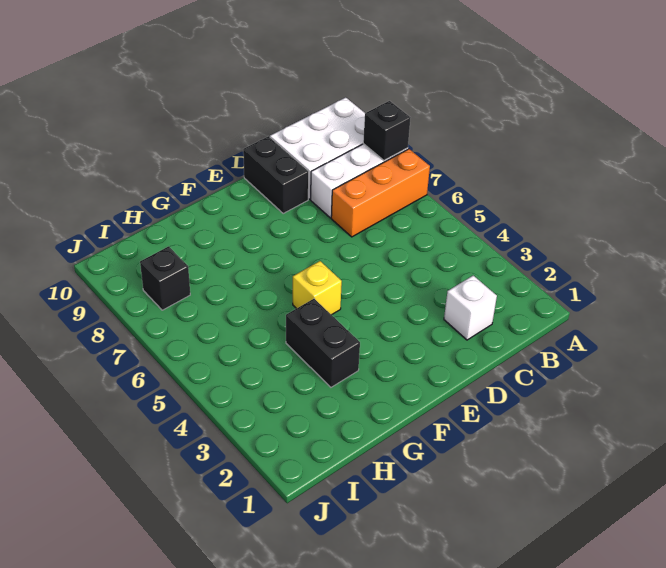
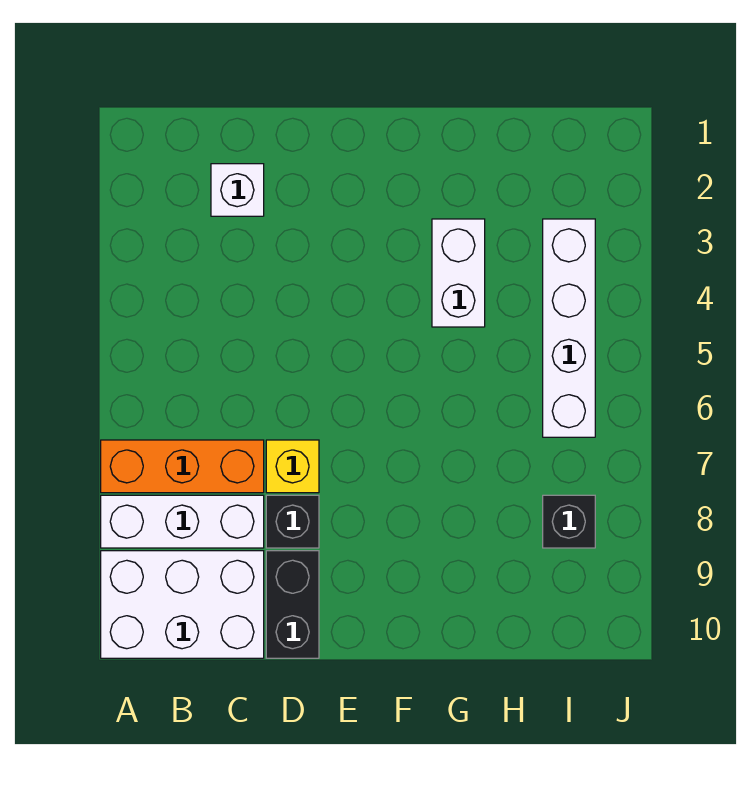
black 1x1 brick [363,101,410,160] -> black 1x1 brick moved to [266,495,319,548]
yellow 1x1 brick [293,261,342,315] -> yellow 1x1 brick moved to [266,440,319,493]
black 1x2 brick [286,299,360,387] -> white 1x2 brick [432,219,485,327]
none -> white 1x4 brick [543,219,595,437]

